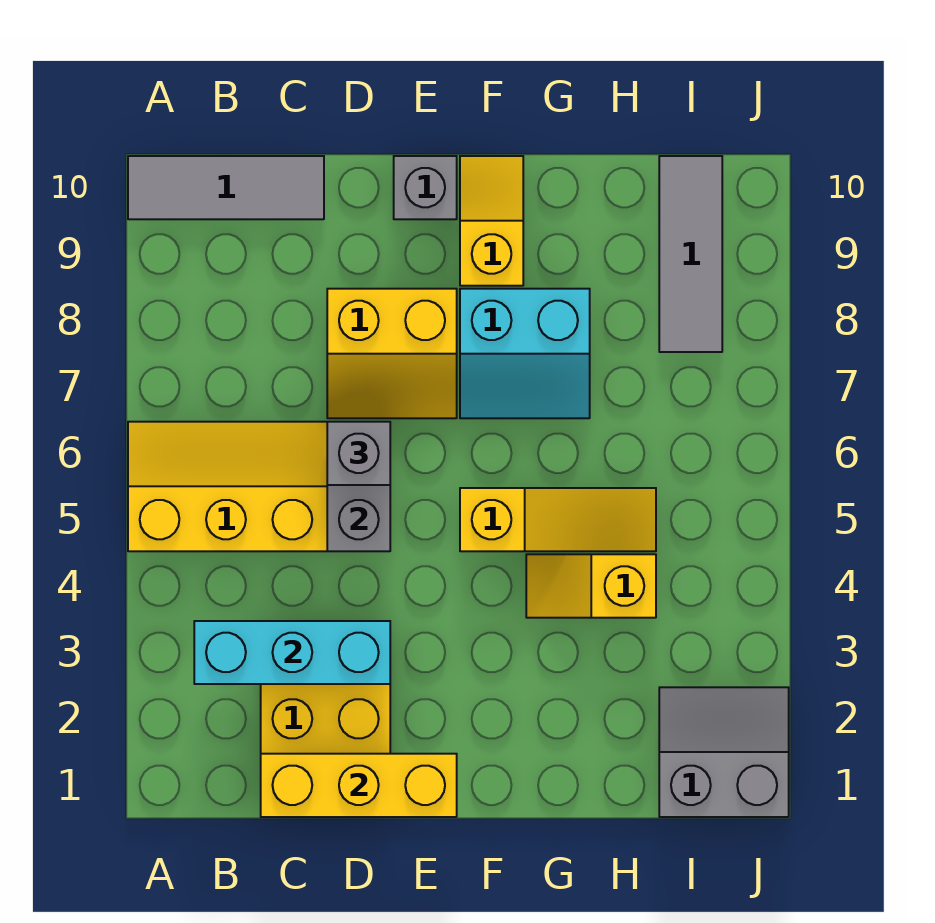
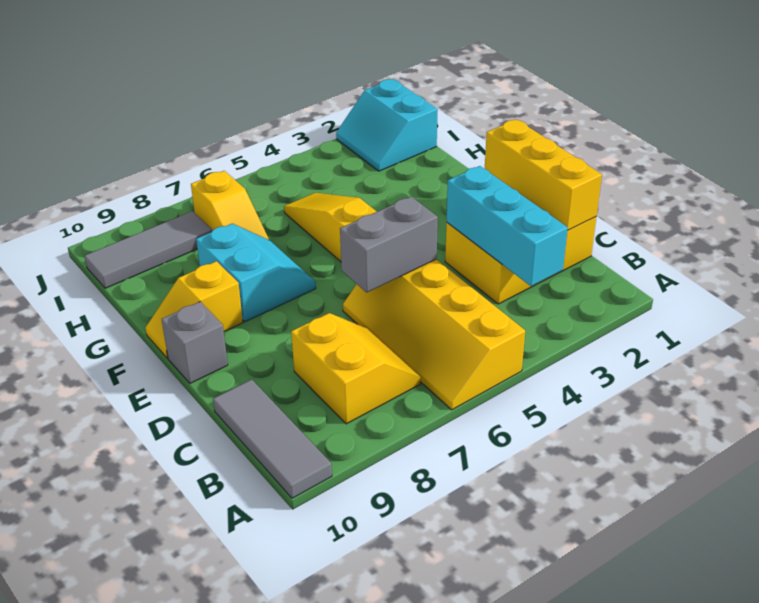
grey 1x1 brick [327,422,390,485] -> none
yellow 2x2 slope [327,289,457,418] -> yellow 2x2 slope moved to [291,313,421,424]
yellow 1x2 slope [526,554,656,618] -> yellow 1x2 slope moved to [191,171,269,240]
grey 2x2 slope [659,687,789,817] -> cyan 2x2 slope [336,79,438,171]

